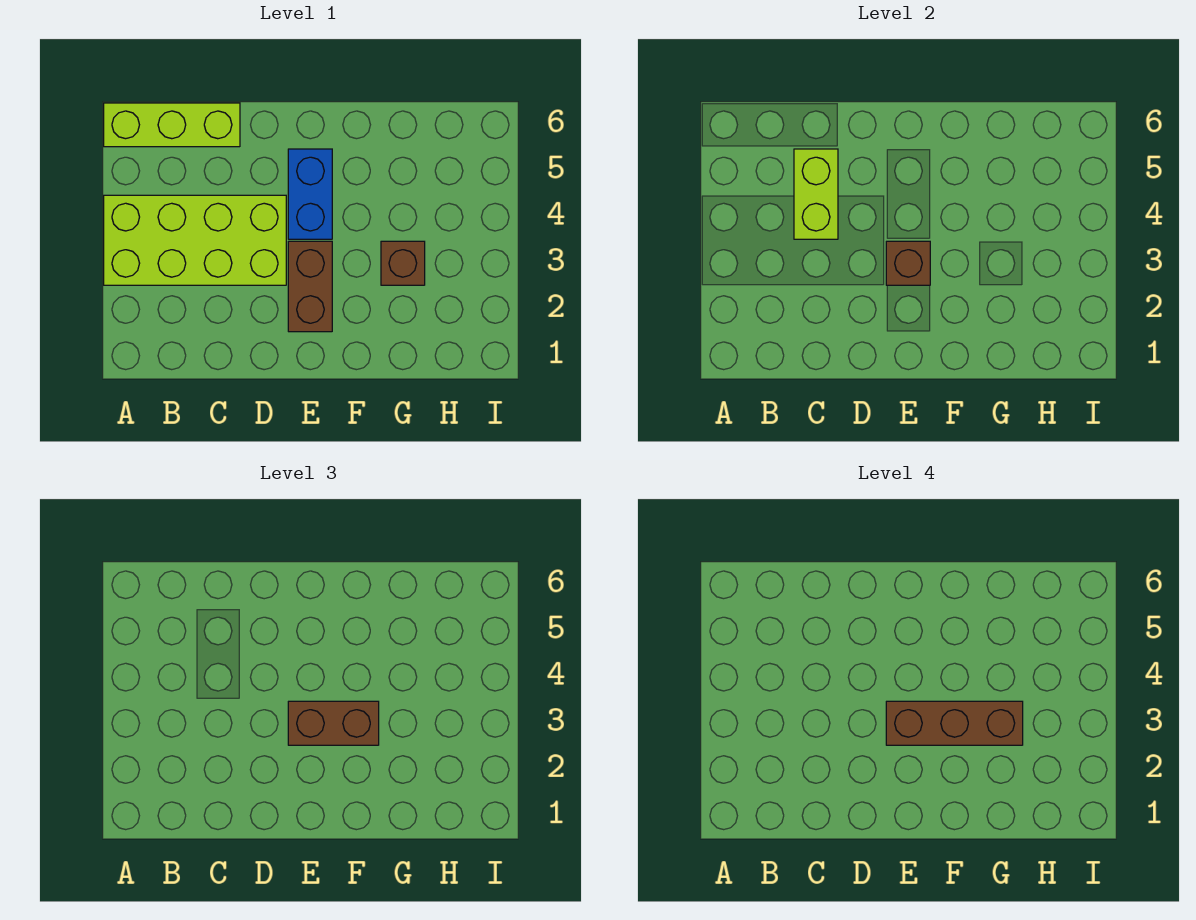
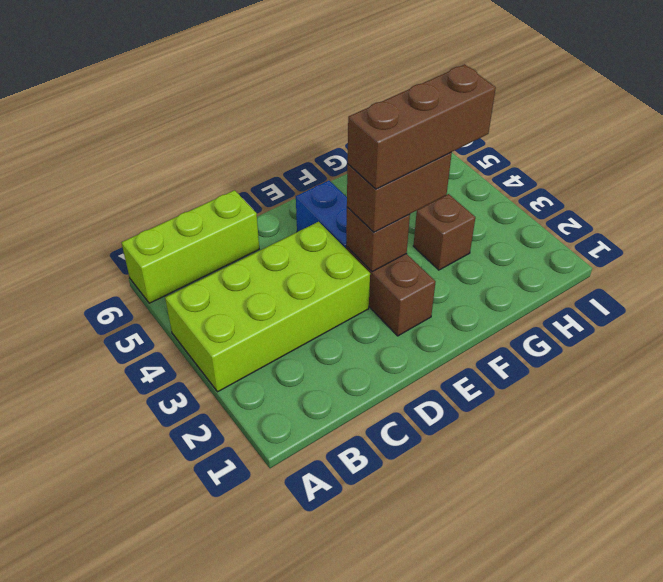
lime 1x2 brick [794,149,838,239] -> none

